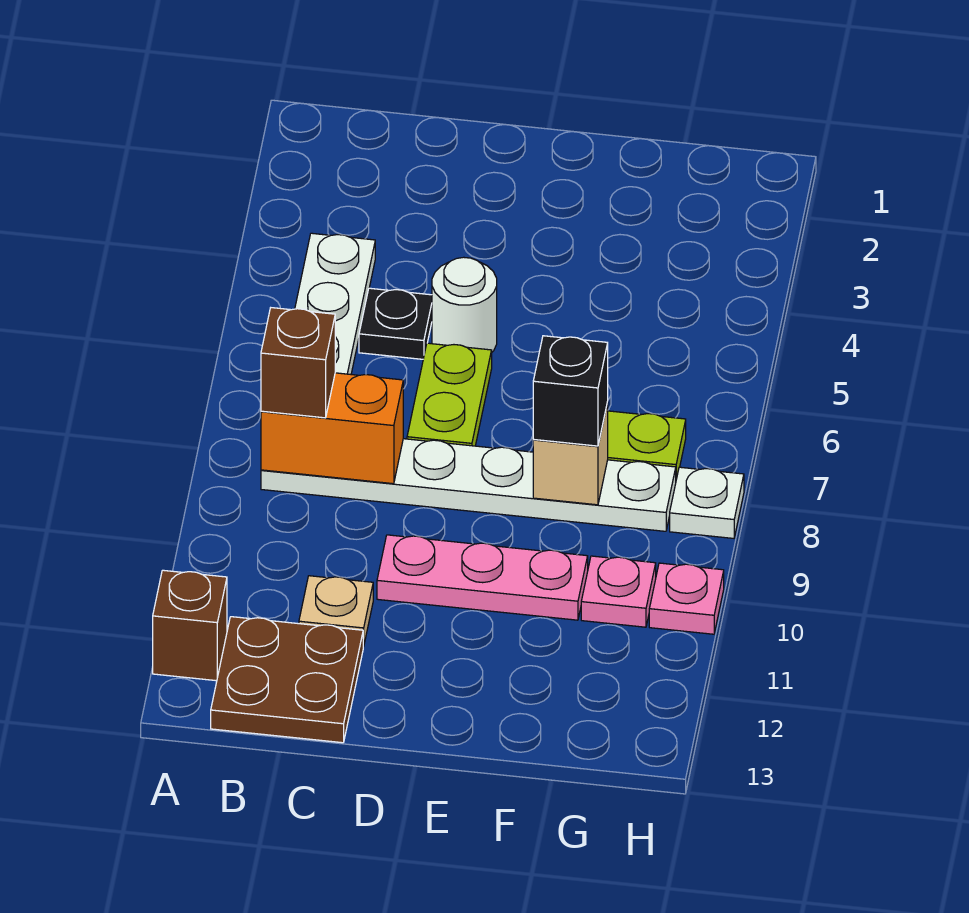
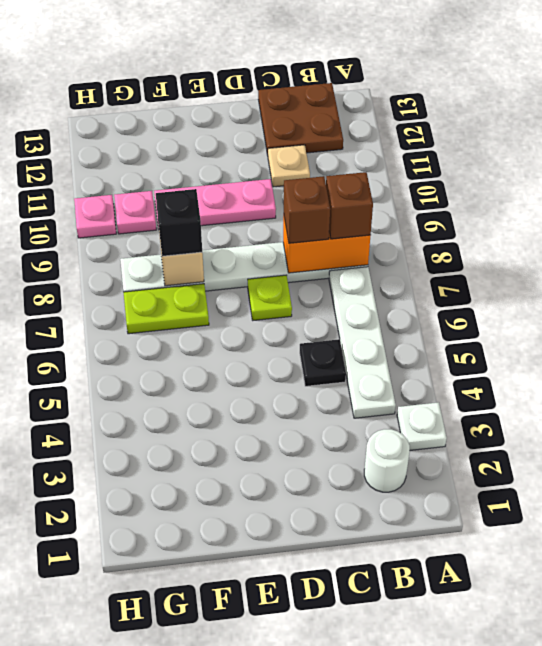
brown 1x1 brick [153,570,227,681] -> brown 1x1 brick moved to [284,176,330,243]
white 1x1 round brick [432,257,497,352] -> white 1x1 round brick moved to [364,429,410,492]
lime 1x2 plate [407,343,492,446] -> lime 1x1 plate [248,275,292,320]
white 1x1 plate [670,467,744,538] -> white 1x1 plate moved to [397,402,447,450]

